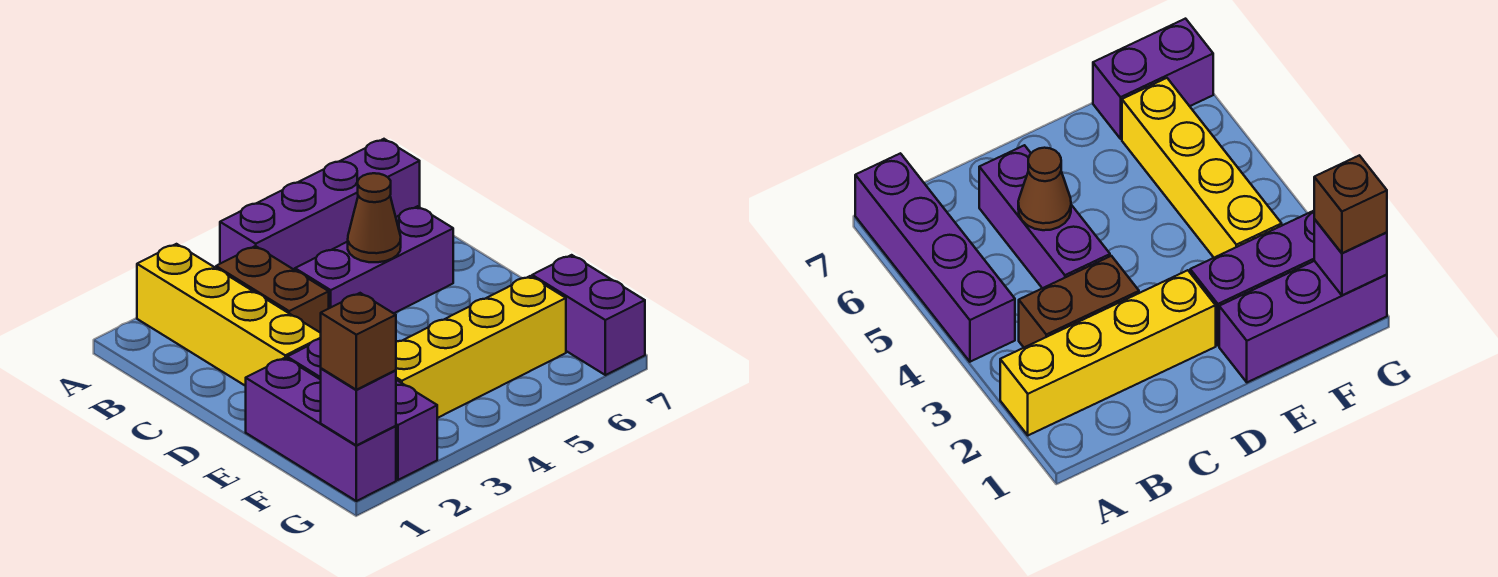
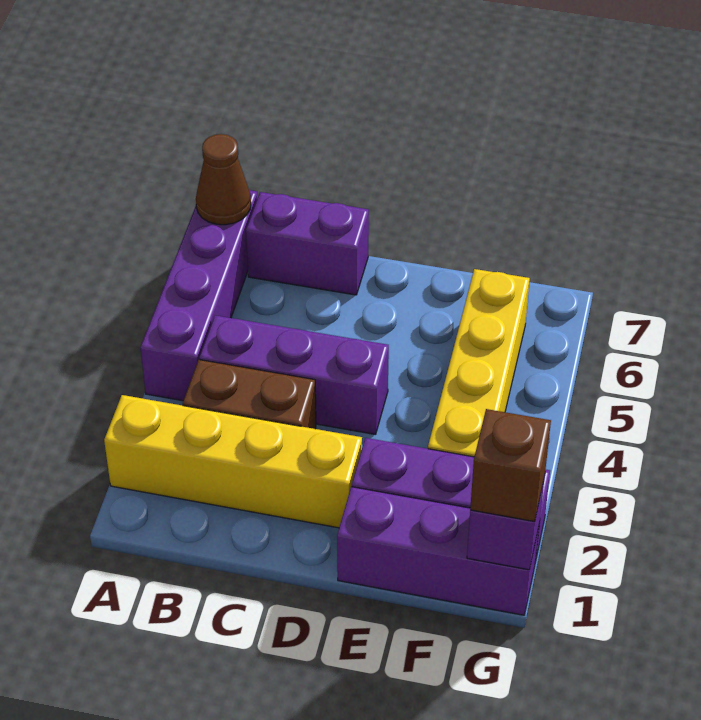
purple 1x3 brick [295,206,453,313] -> purple 1x3 brick turned to [199,315,389,435]
brown 1x1 cone [348,173,401,262] -> brown 1x1 cone moved to [196,134,251,225]
purple 1x2 brick [532,255,645,375] -> purple 1x2 brick moved to [246,192,369,295]

